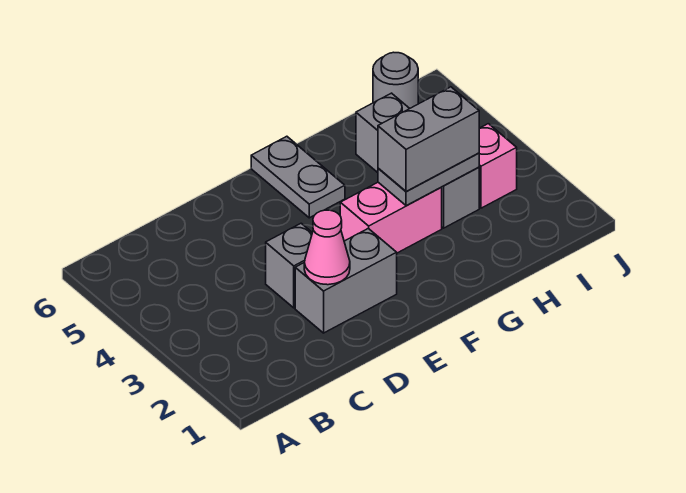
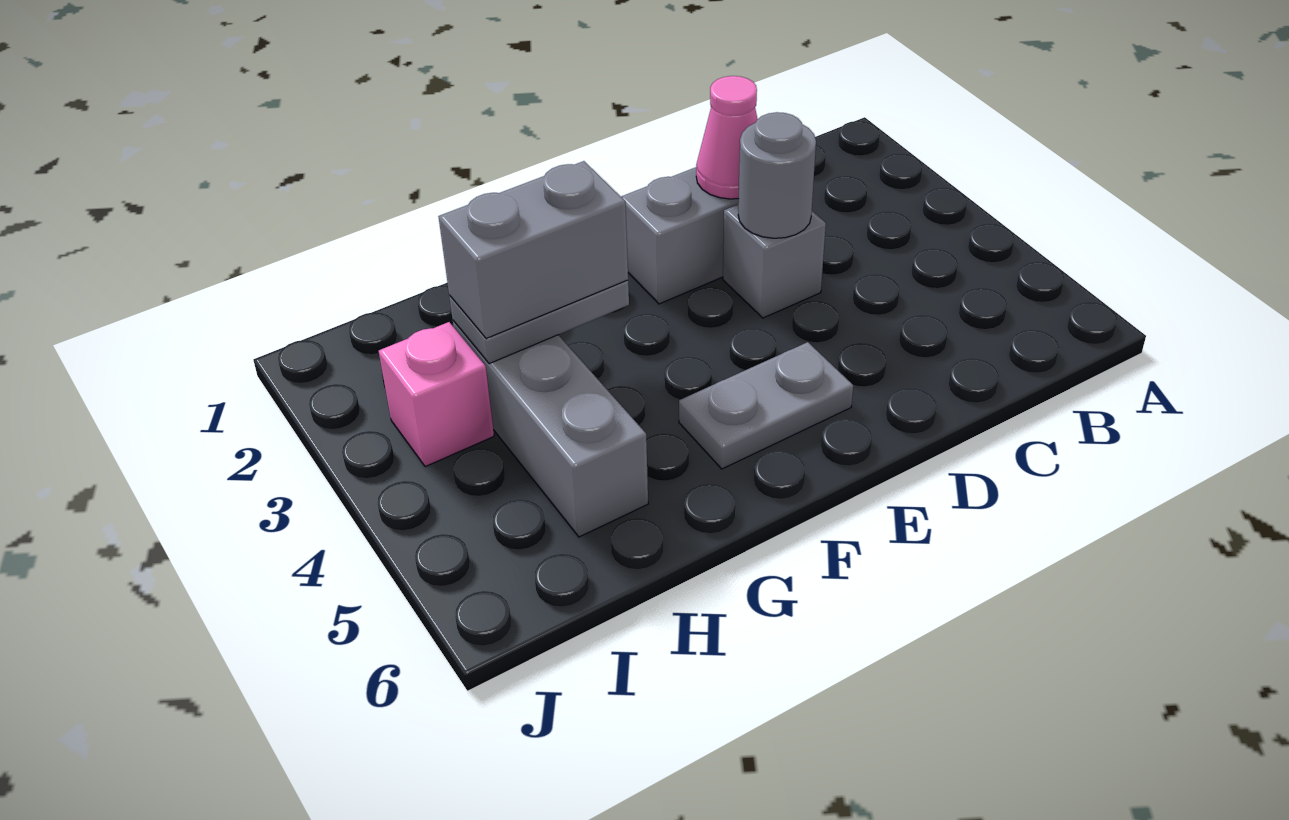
pink 1x2 brick [340,182,442,253] -> none
grey 1x2 plate [251,136,345,218] -> grey 1x2 plate turned to [679,342,853,469]
grey 1x1 round brick [373,52,418,108] -> grey 1x1 round brick moved to [738,112,816,238]

